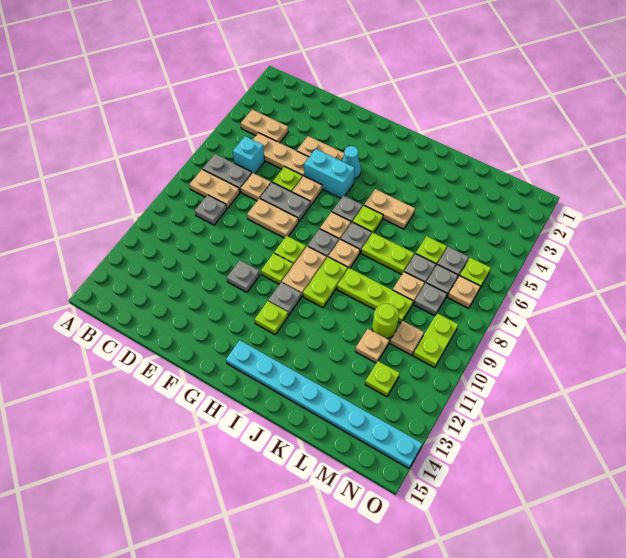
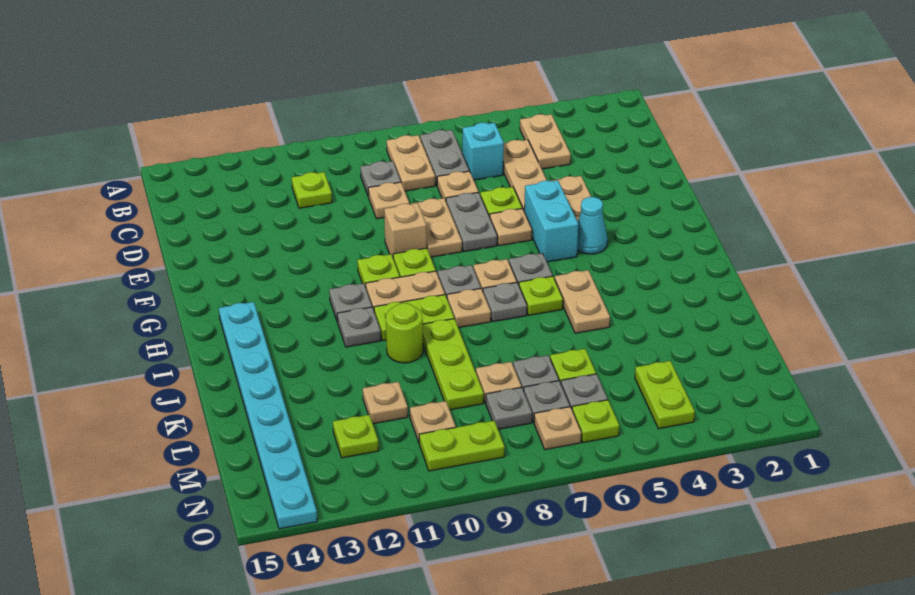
none -> tan 1x1 plate [368,182,409,219]
none -> tan 1x1 brick [384,203,427,257]
grey 1x1 plate [227,261,260,292] -> grey 1x1 plate moved to [337,307,381,347]
lime 1x1 plate [255,301,288,334] -> lime 1x1 plate moved to [292,172,332,208]
lime 1x2 plate [361,233,414,274] -> lime 1x2 plate moved to [635,361,695,429]
lime 1x1 round brick [372,304,399,339] -> lime 1x1 round brick moved to [386,303,423,363]

